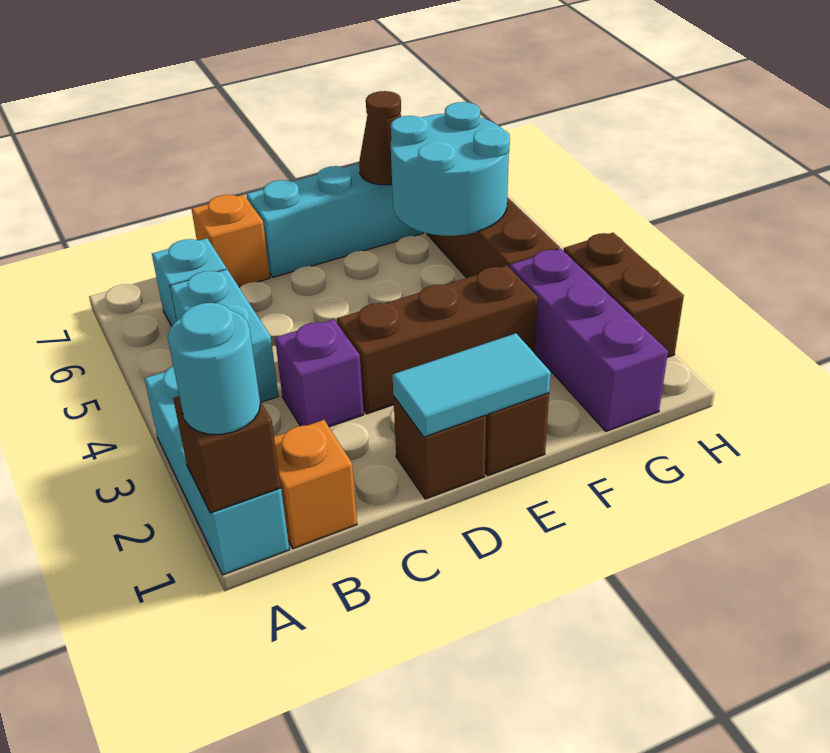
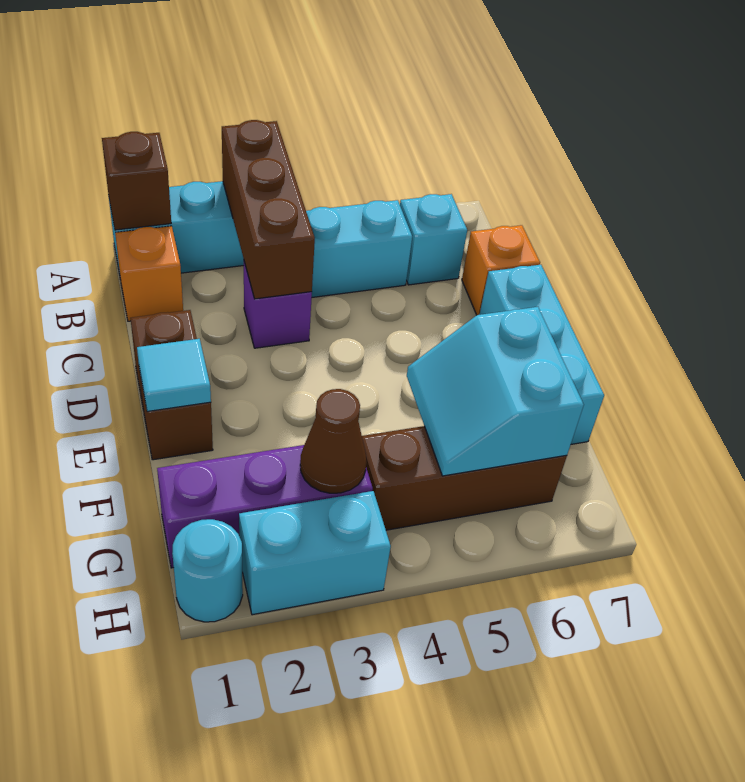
cyan 1x1 round brick [168,303,260,434] -> cyan 1x1 round brick moved to [172,519,243,622]
cyan 1x2 tile [393,333,551,437] -> cyan 1x1 tile [137,339,211,412]
brown 1x3 brick [337,266,538,414] -> brown 1x3 brick moved to [222,120,315,299]
cyan 2x2 round brick [391,102,510,236] -> cyan 2x2 slope [407,307,584,476]
brown 1x1 cone [359,91,401,185] -> brown 1x1 cone moved to [300,389,367,493]
brown 1x2 brick [563,233,684,357] -> cyan 1x2 brick [239,491,391,615]

